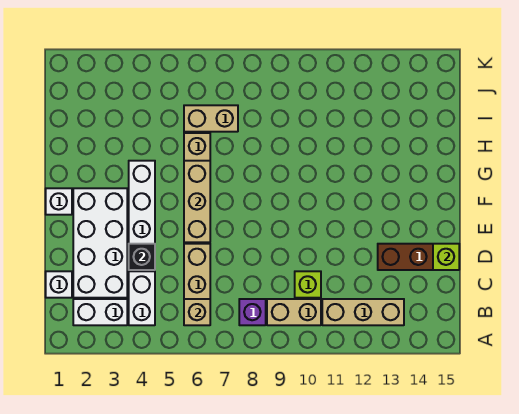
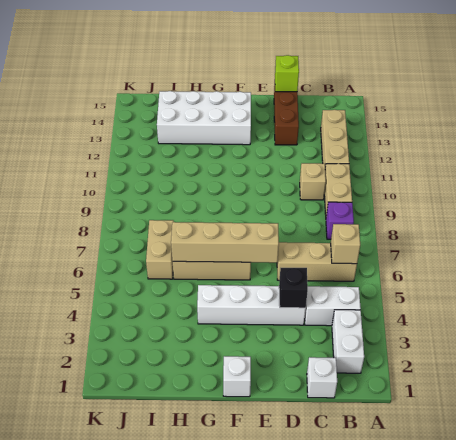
white 2x4 brick [73,188,127,298] -> white 2x4 brick moved to [157,91,251,145]
lime 1x1 brick [295,271,321,298] -> tan 1x1 brick [300,163,326,200]
tan 1x3 brick [184,161,210,242] -> tan 1x4 brick [171,222,279,263]

